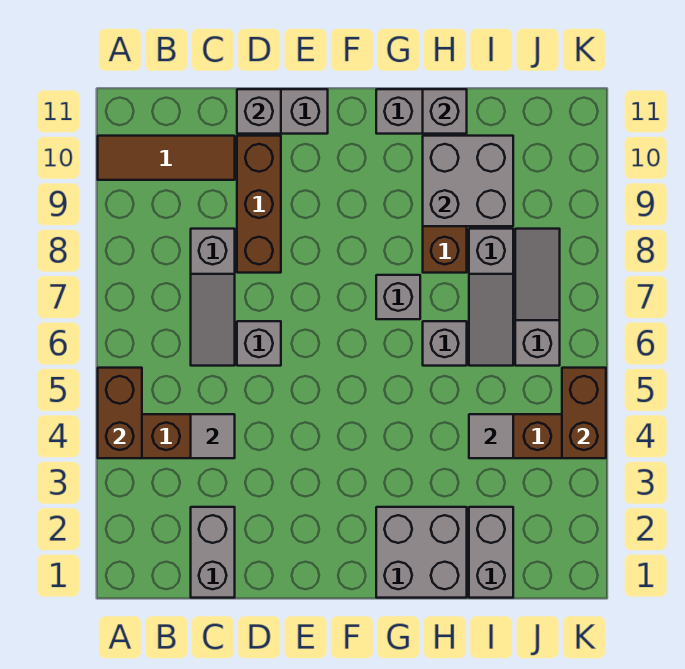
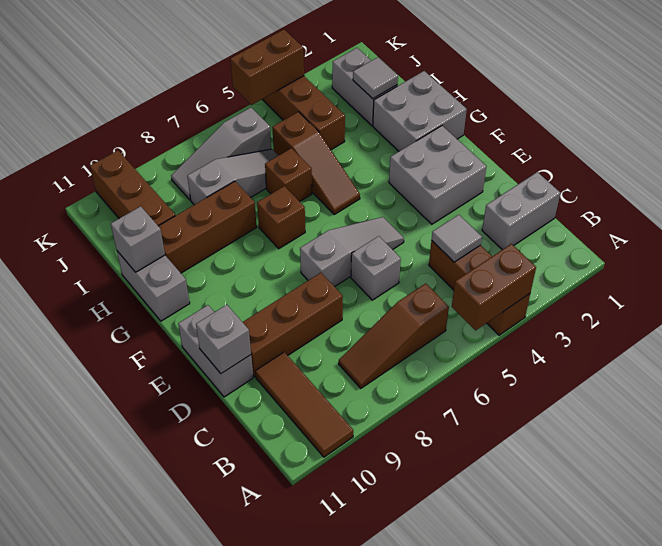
none -> brown 1x3 slope [339,283,449,388]
grey 1x3 slope [191,229,235,366] -> grey 1x3 slope moved to [300,217,404,287]
none -> brown 1x3 slope [272,112,360,214]
grey 1x1 brick [376,275,420,319] -> brown 1x1 brick [257,186,305,249]
grey 1x1 brick [423,321,467,366] -> brown 1x1 brick [265,148,312,202]
grey 2x2 brick [423,136,513,226] -> grey 2x2 brick moved to [389,126,487,224]
grey 1x2 brick [469,507,513,598] -> grey 1x2 brick turned to [332,48,398,125]
grey 1x1 tile [469,414,513,458] -> grey 1x1 tile moved to [353,57,398,99]
none -> brown 1x3 brick [90,150,175,226]

